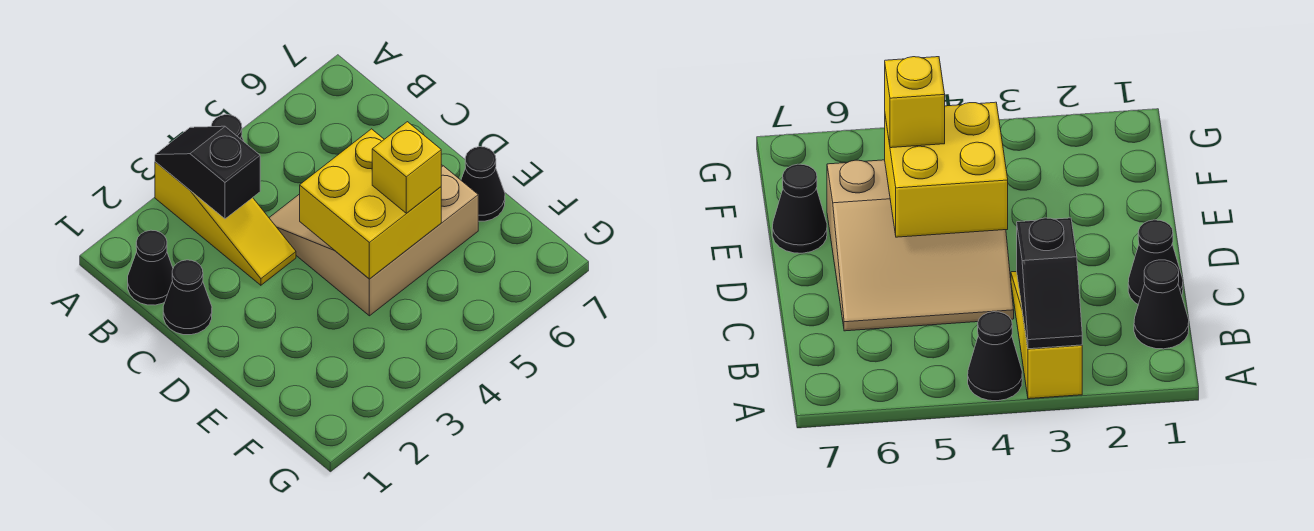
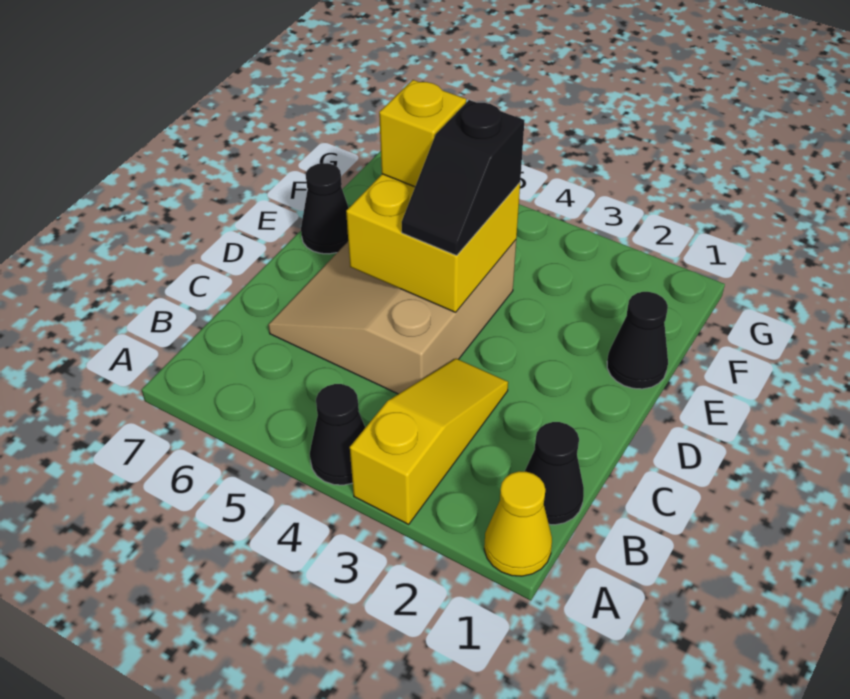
none -> yellow 1x1 cone [484,471,552,576]
black 1x2 slope [155,126,260,219] -> black 1x2 slope moved to [402,100,525,255]
black 1x1 cone [163,260,212,335] -> black 1x1 cone moved to [607,292,668,389]
tan 3x3 slope [269,165,478,316] -> tan 3x3 slope turned to [268,240,516,394]

